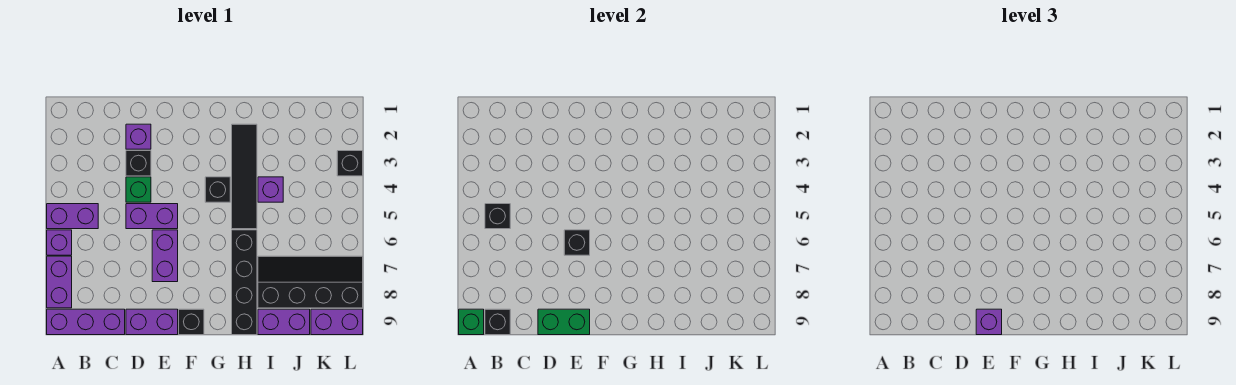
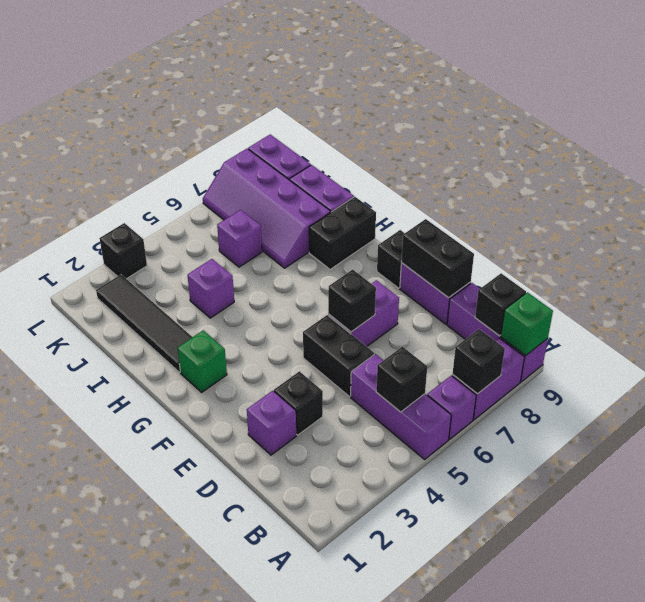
purple 1x2 brick [47,204,98,229] -> purple 1x3 brick [351,354,451,459]
green 1x1 brick [126,177,151,202] -> green 1x1 brick moved to [178,330,227,392]
purple 1x2 brick [126,204,178,229] -> black 1x2 brick [303,315,374,396]
green 1x2 brick [538,309,590,335] -> black 1x2 brick [401,219,474,298]
purple 1x1 brick [976,309,1002,335] -> purple 1x1 brick moved to [217,210,262,267]
black 1x1 brick [205,177,230,202] -> black 1x1 brick moved to [453,329,505,394]
black 1x4 tile [232,124,257,229] -> black 1x4 tile turned to [96,275,192,372]
black 1x4 brick [232,230,257,335] -> black 1x2 brick [309,197,376,269]
black 2x4 slope [258,256,363,308] -> purple 2x4 slope [203,149,331,268]

